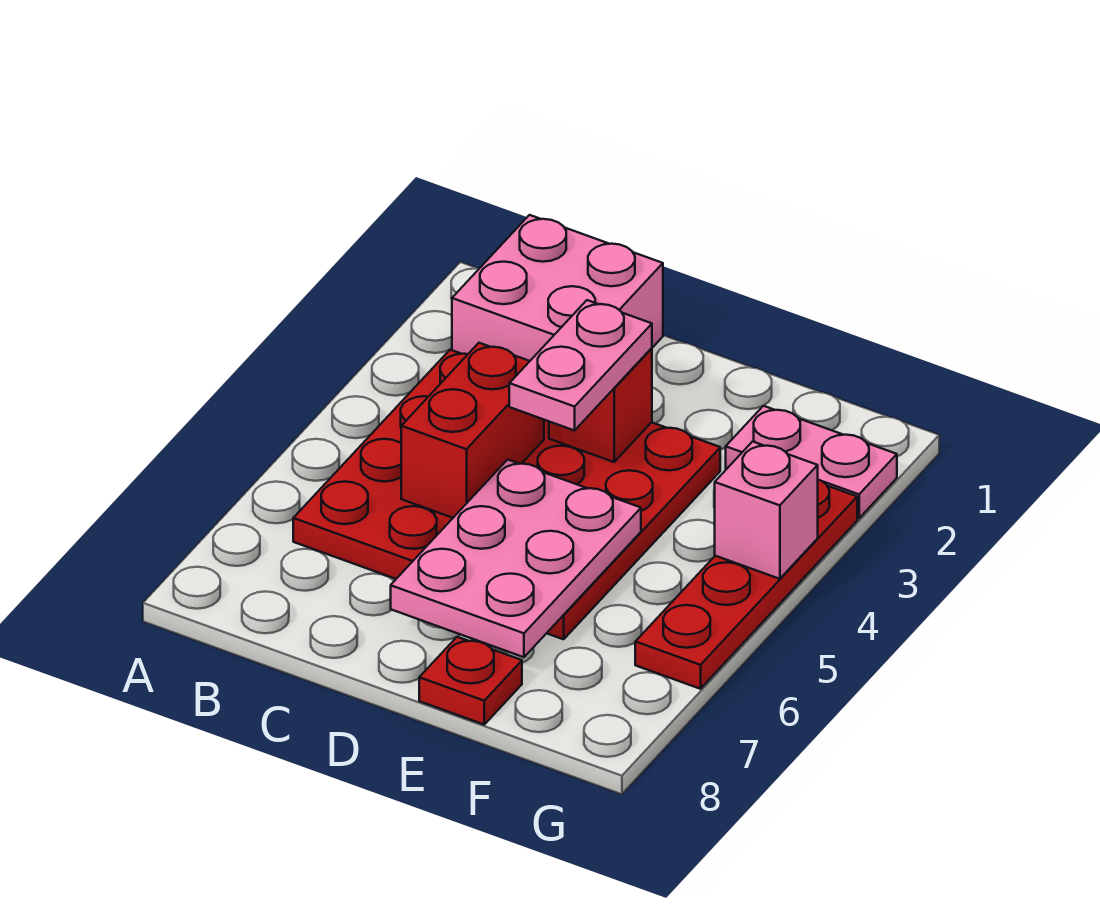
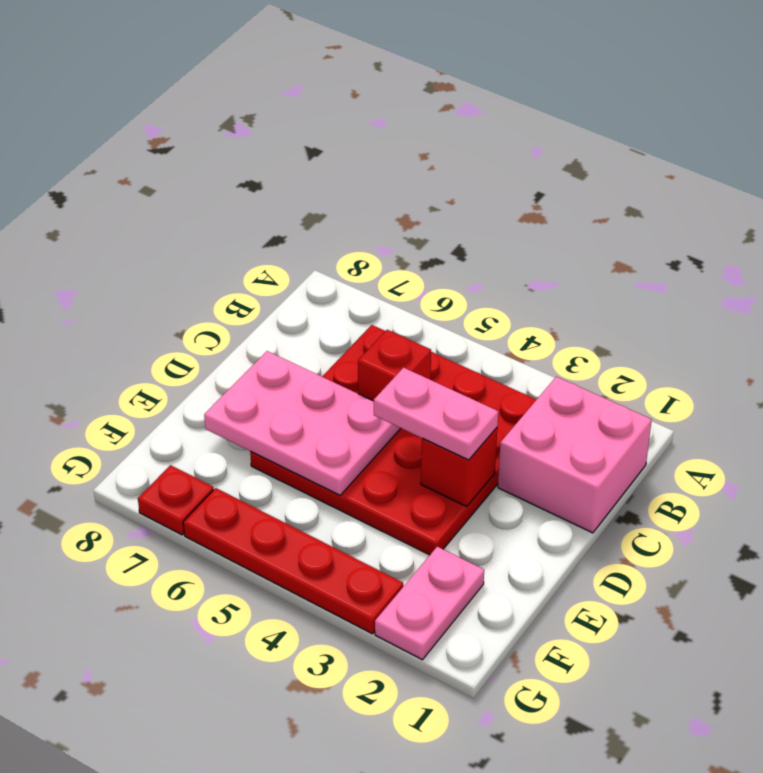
red 1x2 brick [401,343,544,518] -> red 1x1 brick [358,330,431,401]
red 1x1 plate [419,637,522,724] -> red 1x1 plate moved to [138,465,214,535]
pink 1x1 brick [715,442,818,579] -> none

